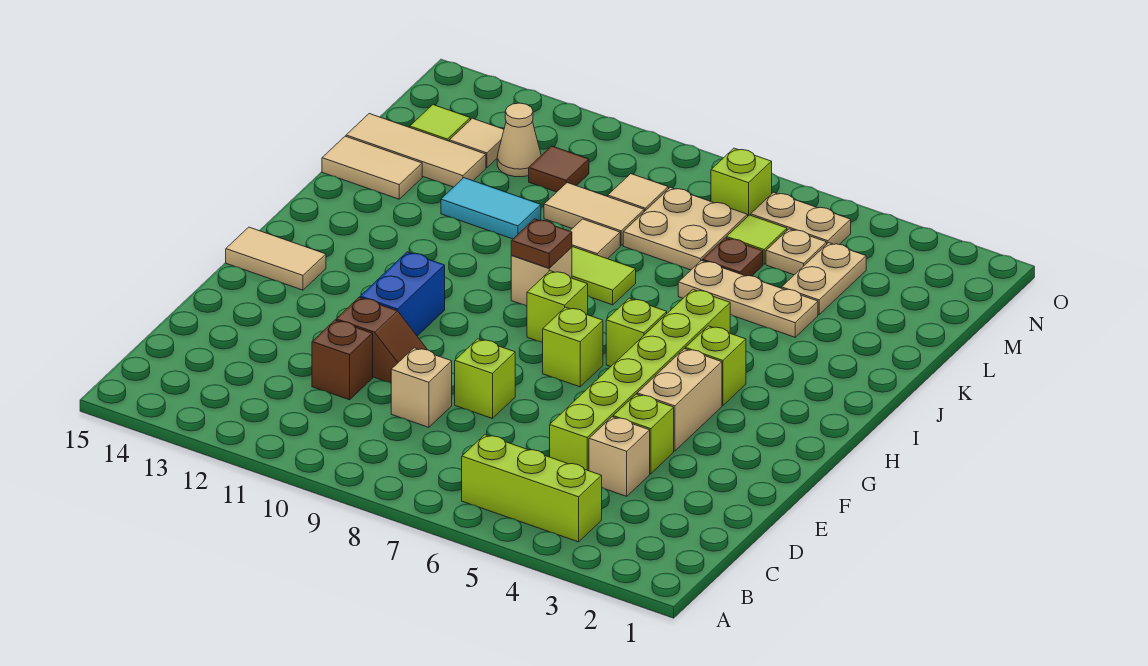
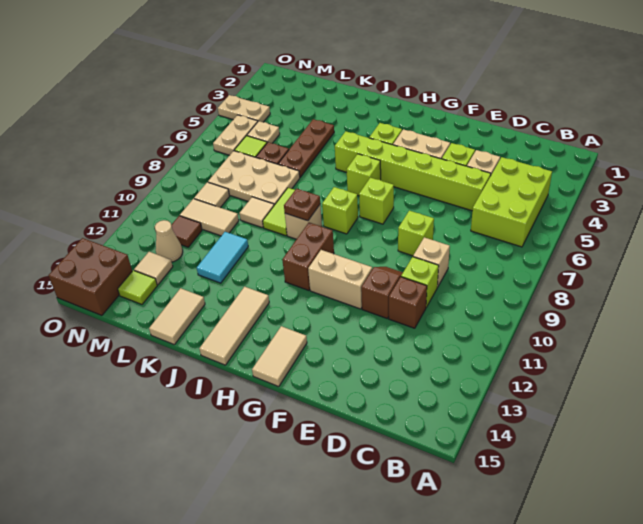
lime 1x3 brick [462,435,602,542] -> lime 2x3 brick [471,157,552,247]
blue 1x2 brick [360,252,445,336] -> tan 1x2 brick [308,250,372,309]
none -> brown 1x2 brick [282,223,334,290]
tan 1x3 plate [678,261,818,337] -> brown 1x3 plate [278,119,334,177]
tan 1x2 plate [782,243,866,315] -> tan 1x2 plate moved to [218,95,270,122]
tan 2x2 plate [623,187,748,270] -> tan 2x3 plate [208,151,300,205]
tan 1x2 tile [544,183,644,245] -> tan 1x2 tile turned to [180,199,239,236]
tan 1x3 tile [346,114,486,187] -> tan 1x3 tile moved to [199,287,269,365]
lime 1x1 brick [711,148,772,216] -> lime 1x1 brick moved to [401,257,439,307]
none -> brown 2x2 brick [48,238,132,315]

